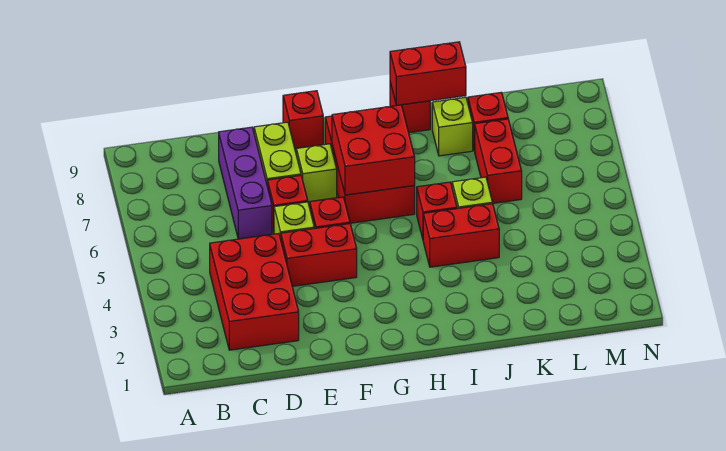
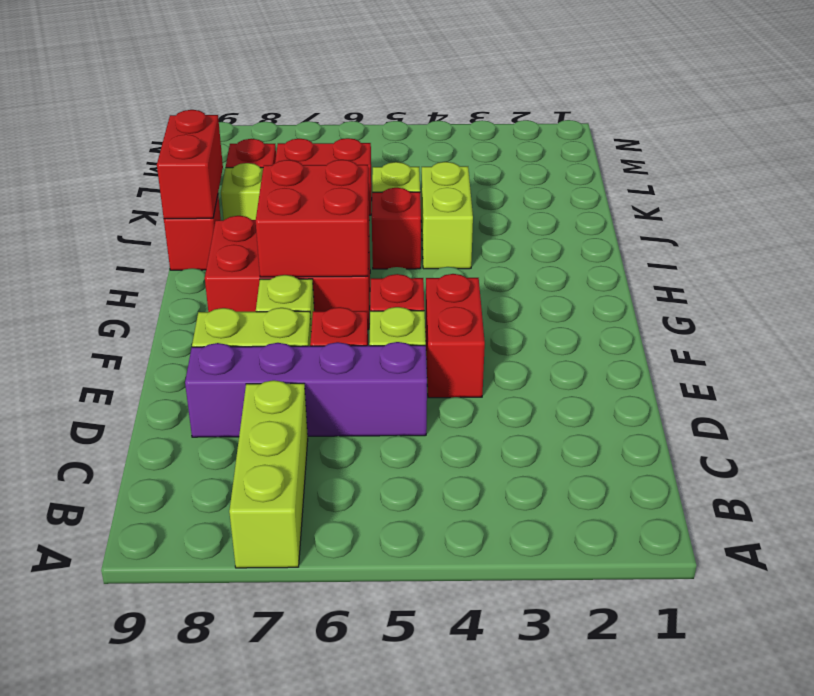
none -> lime 1x3 brick [229,380,308,568]
red 2x3 brick [210,234,299,350] -> none
purple 1x3 brick [219,127,272,239] -> purple 1x4 brick [185,342,427,437]
red 1x1 brick [283,91,323,148] -> none
red 1x2 brick [423,204,499,267] -> lime 1x2 brick [421,162,473,269]

